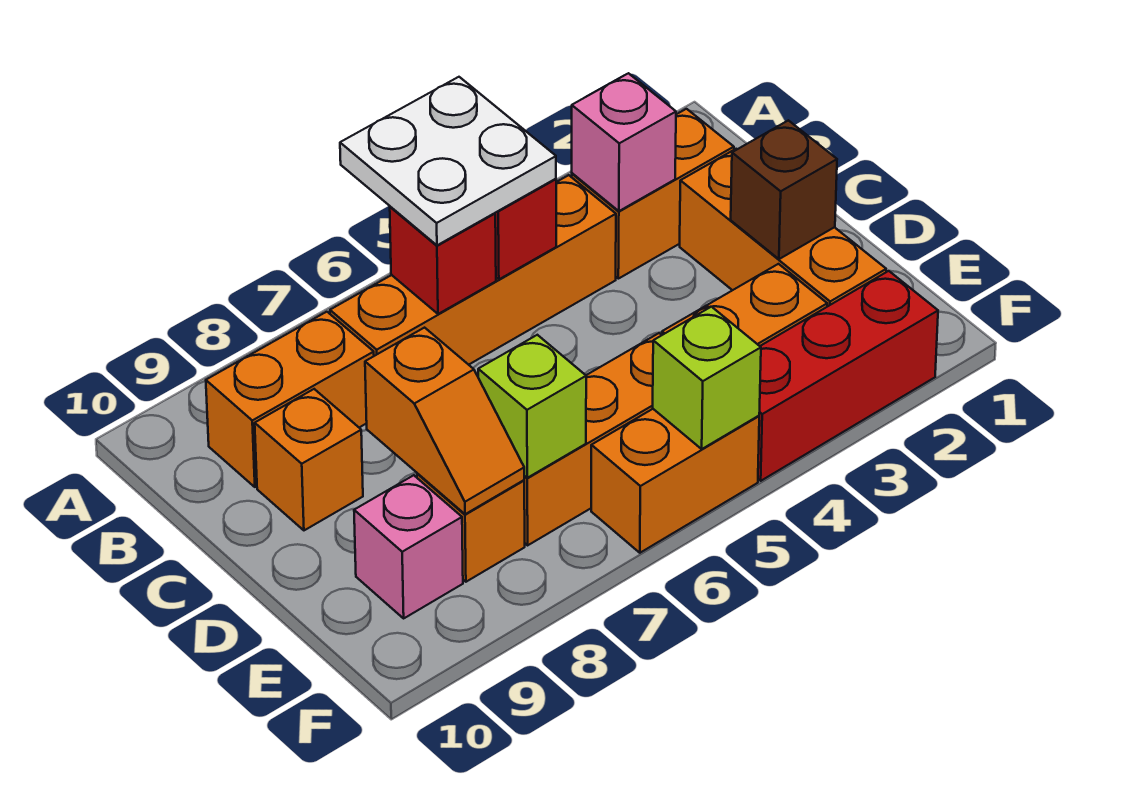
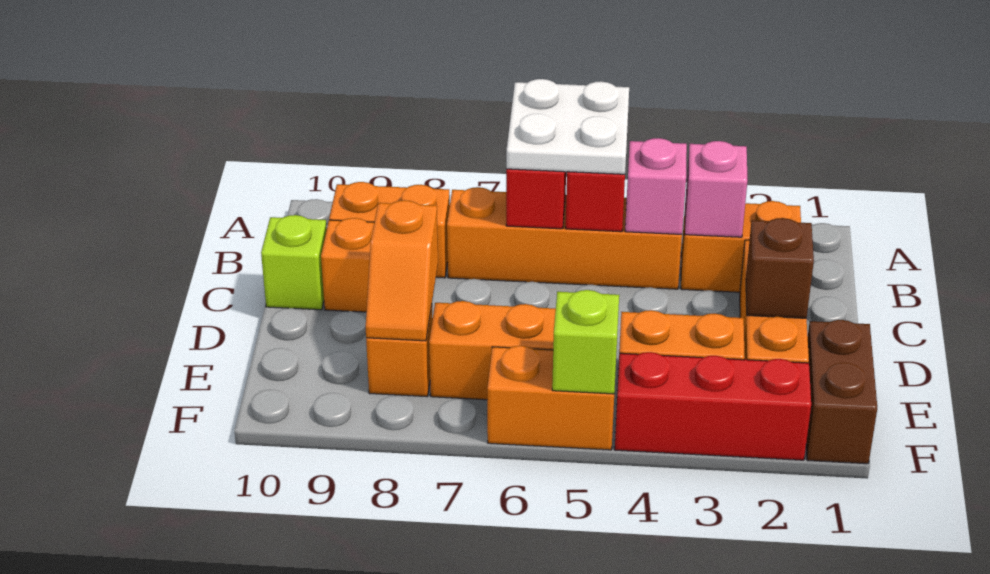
none -> brown 1x2 brick [806,320,877,464]
lime 1x1 brick [478,335,586,478] -> lime 1x1 brick moved to [261,215,327,310]
pink 1x1 brick [354,475,463,618] -> pink 1x1 brick moved to [625,138,687,234]

